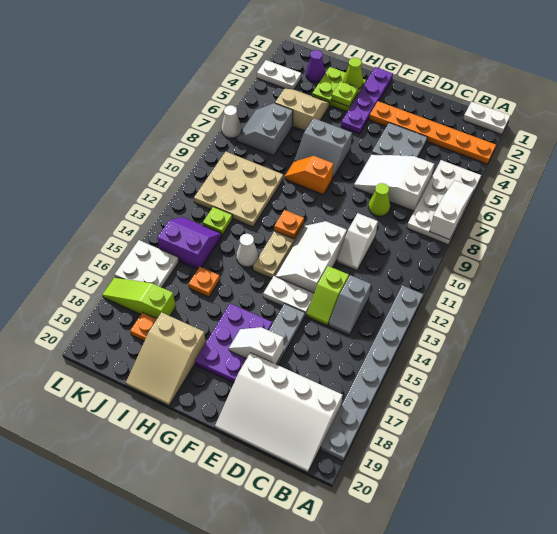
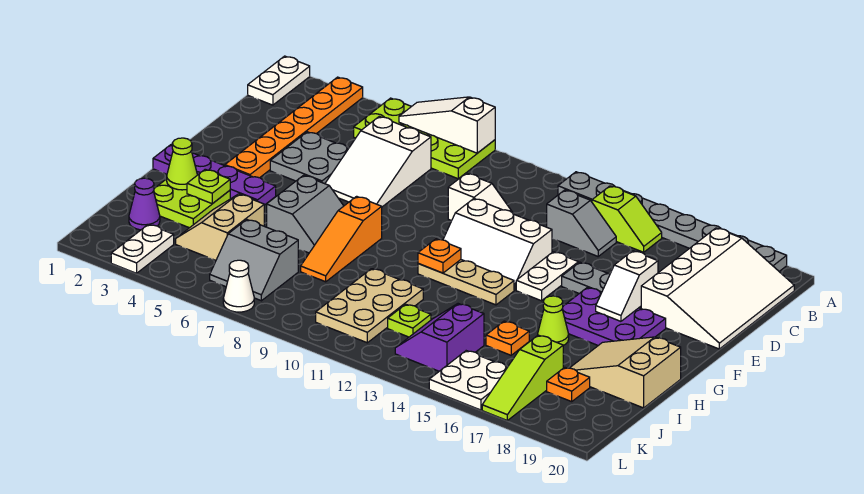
white 2x4 plate [407,160,481,245] -> lime 2x4 plate [354,98,495,179]
lime 1x1 cone [369,183,390,216] -> lime 1x1 cone moved to [538,296,569,346]
lime 1x2 slope [307,266,349,325] -> lime 1x2 slope moved to [592,186,662,252]
orange 1x2 slope [285,156,334,195] -> orange 1x3 slope [301,196,382,282]
white 1x1 cone [236,234,259,267] -> none
tan 2x3 slope [126,312,206,405] -> tan 2x3 slope turned to [570,337,681,408]
tan 3x3 plate [194,152,283,227] -> tan 2x3 plate [316,269,423,343]

